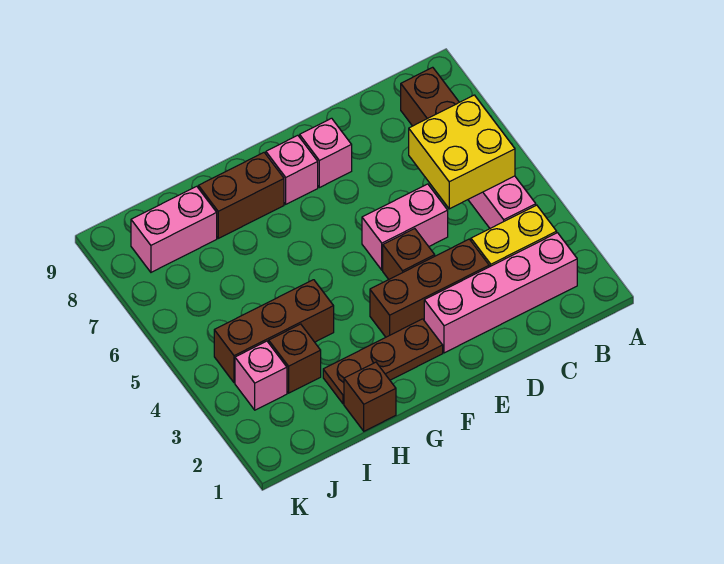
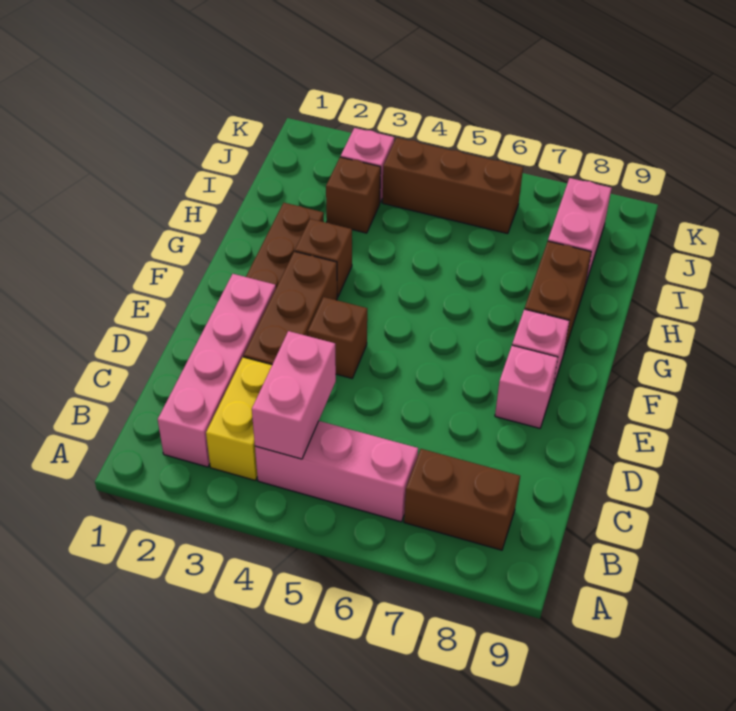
yellow 2x2 brick [409,95,515,209] -> none
pink 1x2 brick [362,184,448,270] -> pink 1x2 brick moved to [252,331,336,459]
brown 1x1 brick [344,362,396,431] -> brown 1x1 brick moved to [295,219,352,297]
brown 1x3 brick [214,280,334,383] -> brown 1x3 brick turned to [382,138,523,234]

